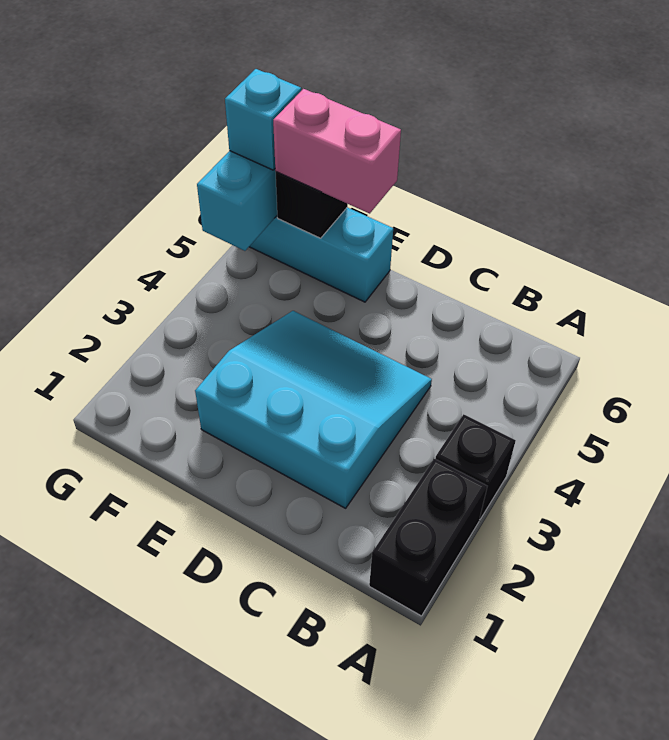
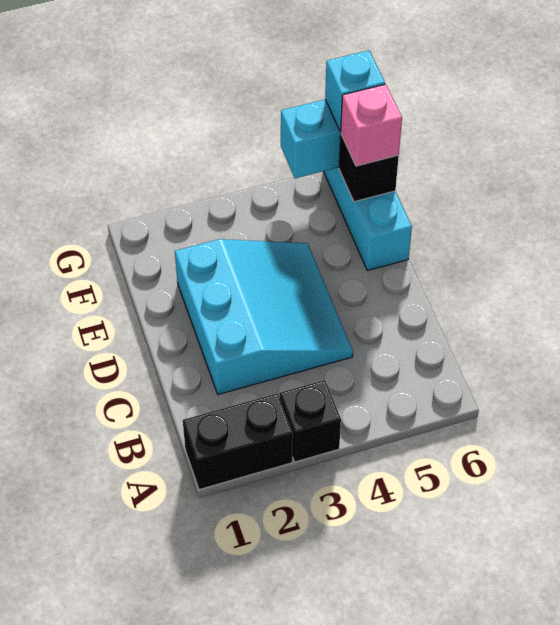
pink 1x2 brick [273,89,401,213] -> pink 1x1 brick [341,84,402,166]

